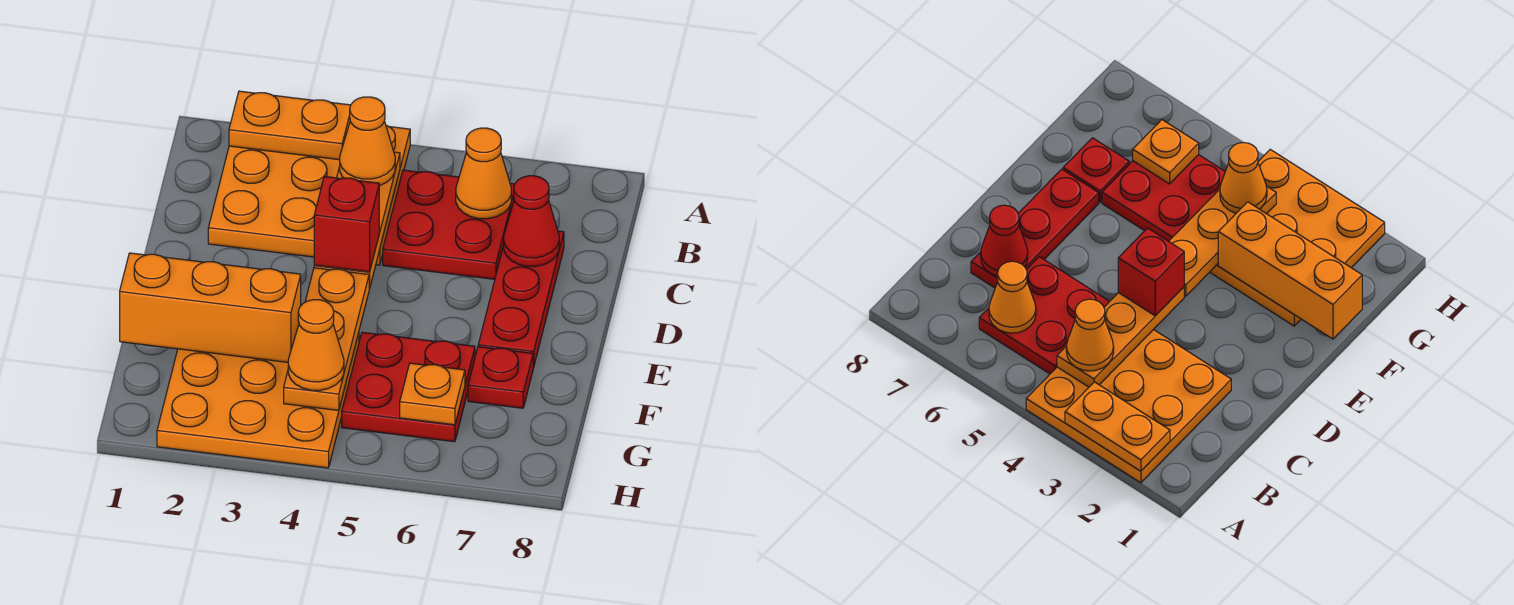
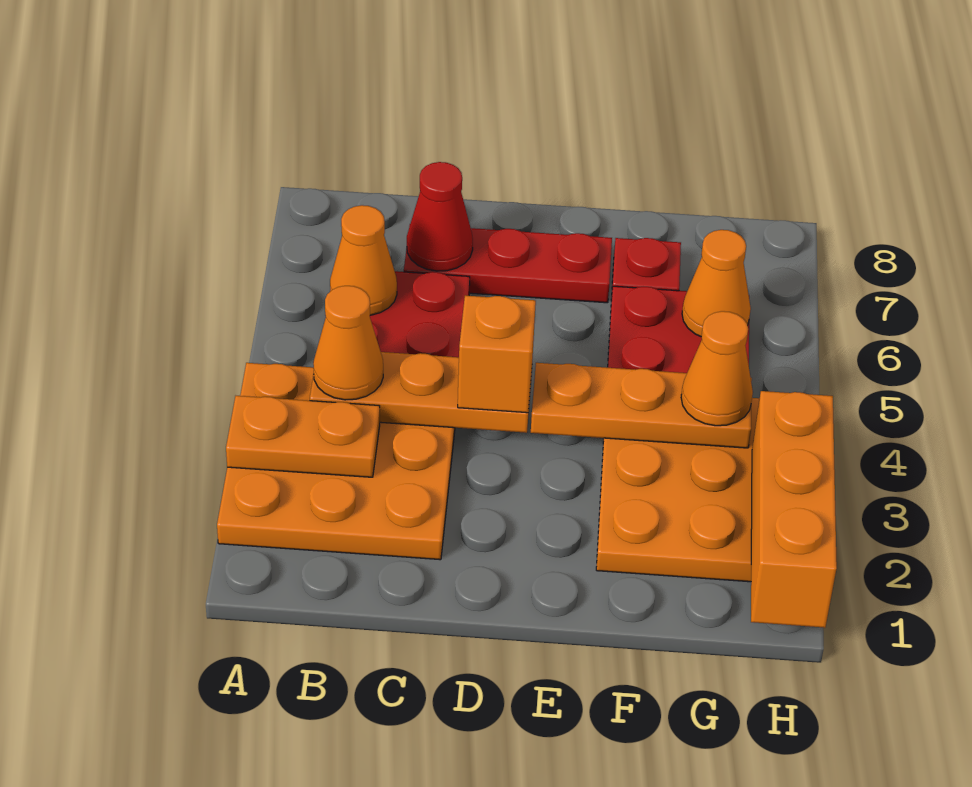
orange 1x2 plate [229,91,351,160] -> orange 1x2 plate turned to [226,396,380,477]
red 1x1 brick [314,176,379,272] -> orange 1x1 brick [458,295,536,413]
orange 1x3 brick [120,253,301,362] -> orange 1x3 brick moved to [751,391,837,628]
orange 1x1 plate [400,363,465,425] -> orange 1x1 cone [682,230,751,337]

